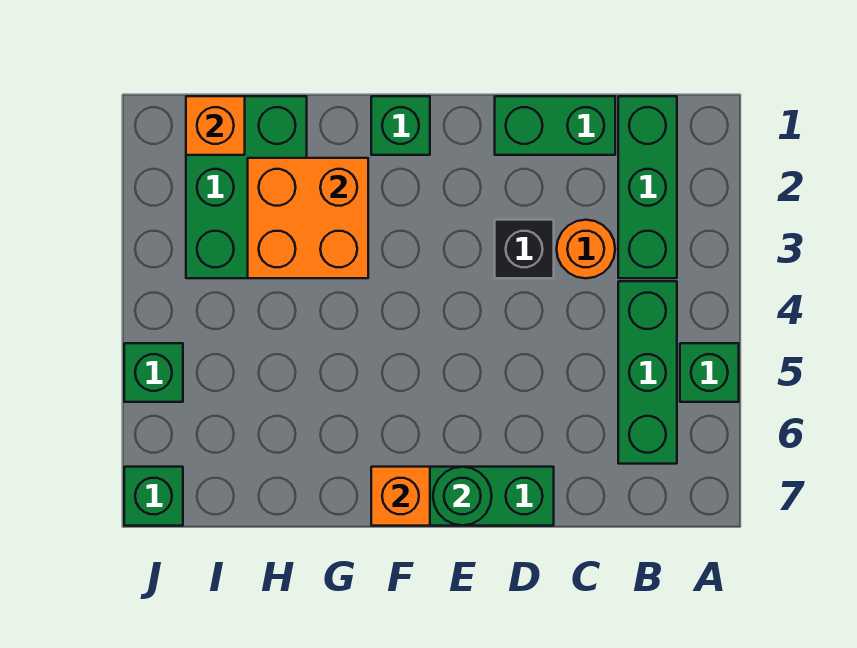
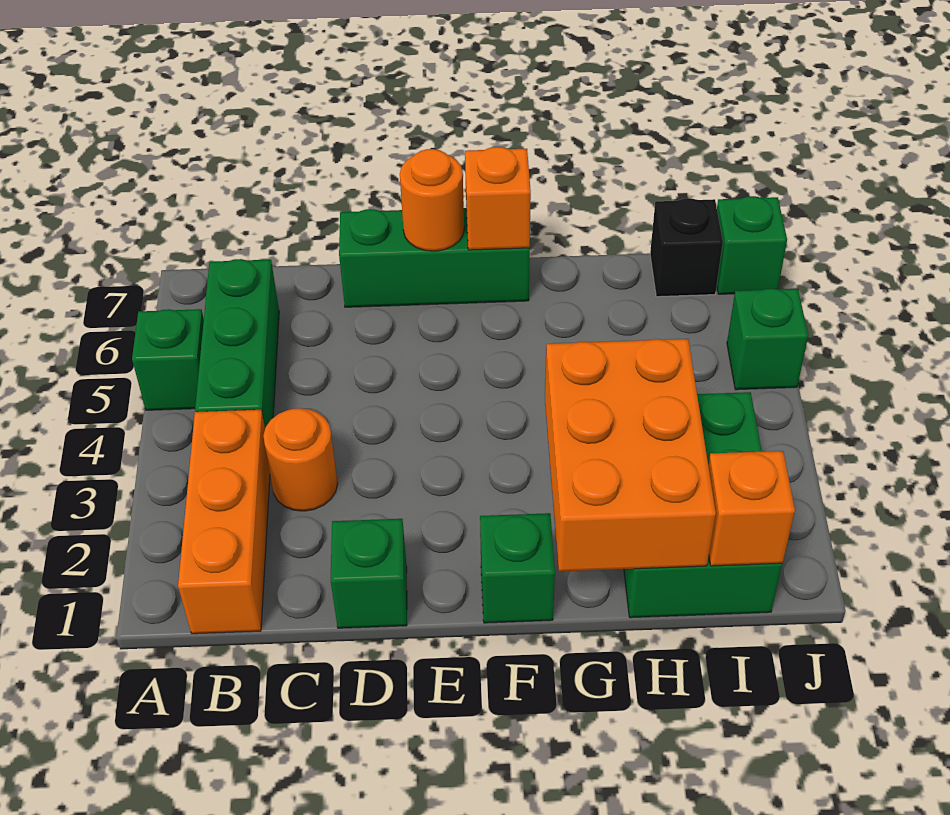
green 1x3 brick [618,96,677,278] -> orange 1x3 brick [178,410,270,634]
green 1x2 brick [495,96,615,155] -> green 1x1 brick [331,519,407,628]
black 1x1 brick [495,220,554,278] -> black 1x1 brick moved to [650,198,723,297]
green 1x1 round brick [433,467,492,525] -> orange 1x1 round brick [400,149,464,251]
orange 2x2 brick [248,158,368,278] -> orange 2x3 brick [545,339,716,571]

